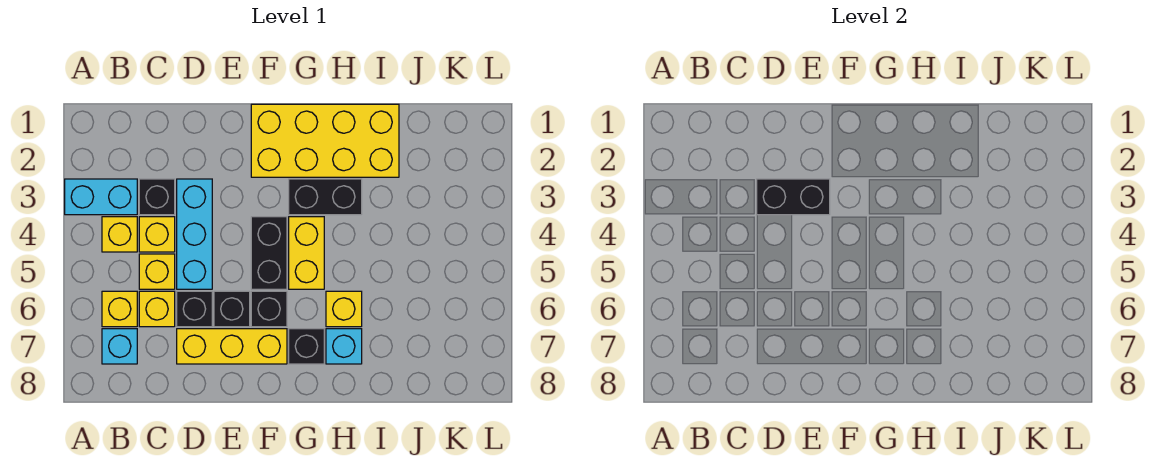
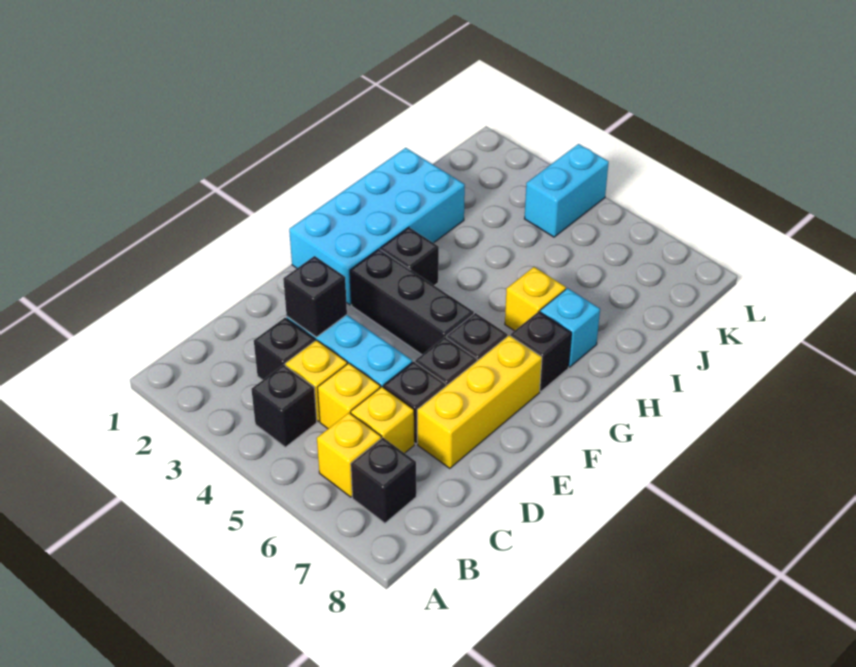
cyan 1x2 brick [65,179,137,215] -> cyan 1x2 brick moved to [524,144,609,237]
yellow 1x1 brick [102,217,137,252] -> black 1x1 brick [251,365,317,447]
cyan 1x1 brick [102,329,137,364] -> black 1x1 brick [351,438,416,523]
black 1x2 brick [757,179,830,215] -> black 1x1 brick [283,256,347,337]
yellow 2x4 brick [251,104,399,177] -> cyan 2x4 brick [289,148,465,305]
black 1x2 brick [251,217,287,289] -> black 1x3 brick [350,249,474,355]
black 1x2 brick [289,179,362,215] -> black 1x1 brick [380,227,439,286]
yellow 1x2 brick [289,217,324,289] -> none

